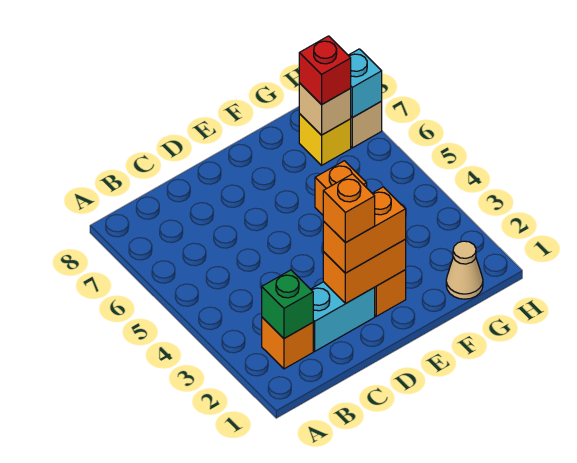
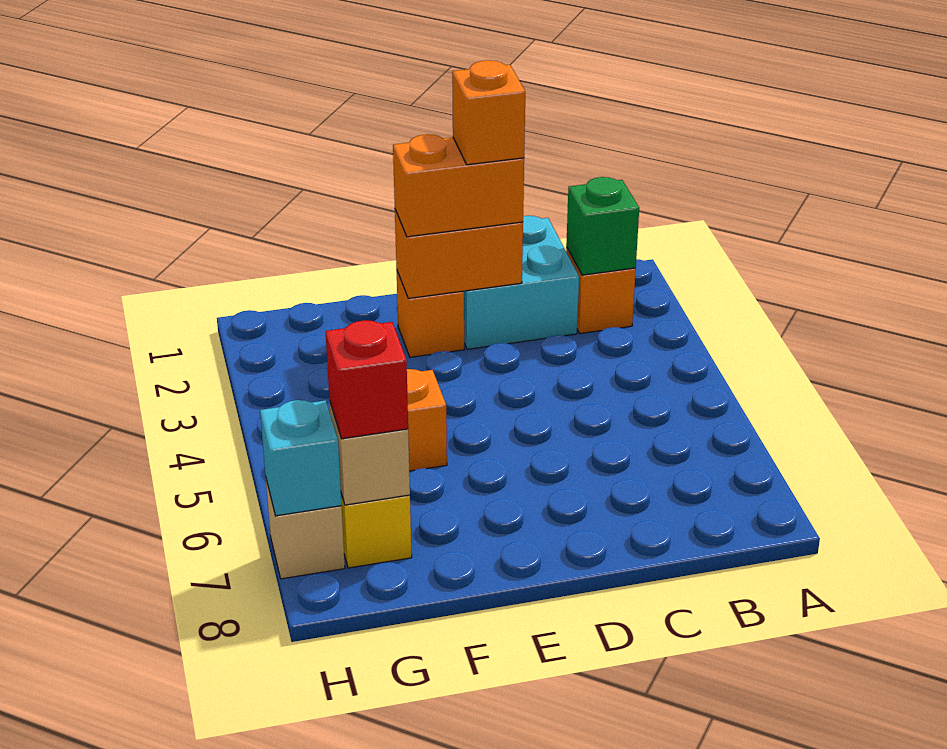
cyan 1x2 brick [311,282,375,351] -> cyan 2x2 brick [464,216,579,349]
tan 1x1 cone [446,241,483,299] -> none

